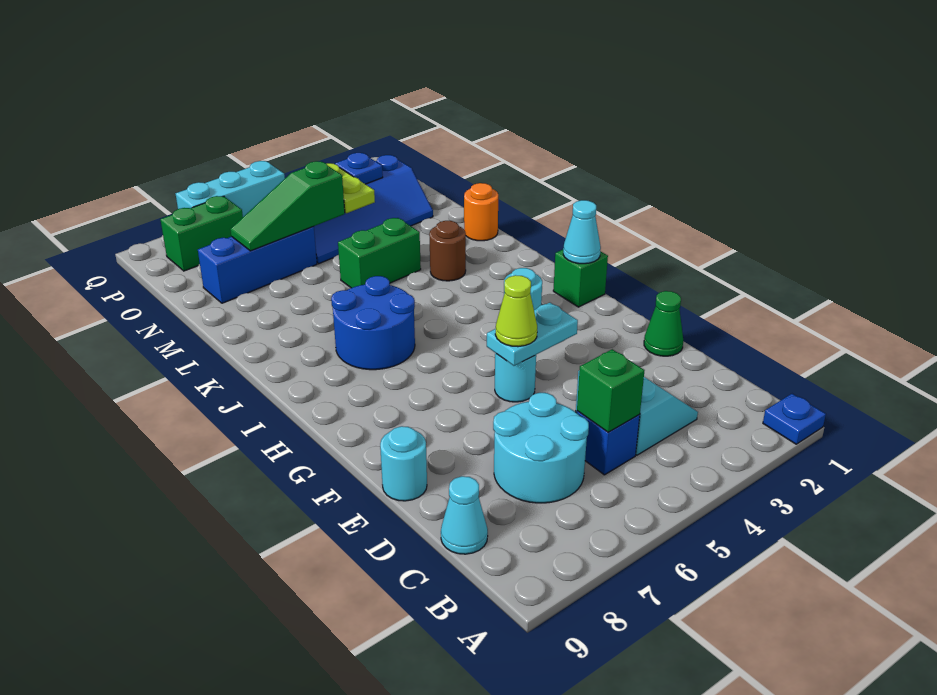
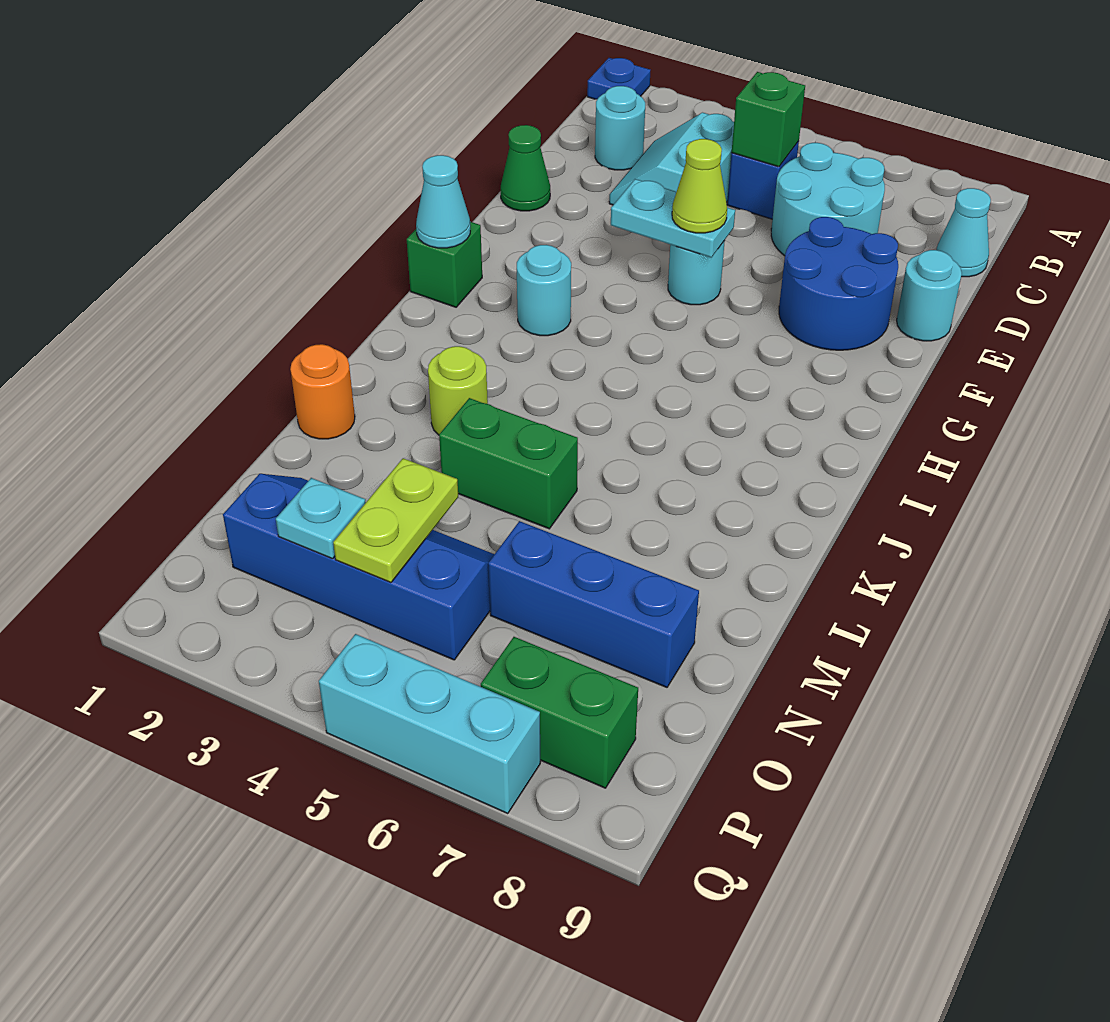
none -> cyan 1x1 round brick [595,86,645,170]
blue 2x2 round brick [331,276,415,370] -> blue 2x2 round brick moved to [779,217,898,350]
brown 1x1 round brick [429,221,466,281] -> lime 1x1 round brick [428,346,488,435]
green 1x3 slope [230,161,345,251] -> none
blue 1x1 plate [335,153,383,184] -> cyan 1x1 plate [276,478,366,559]

